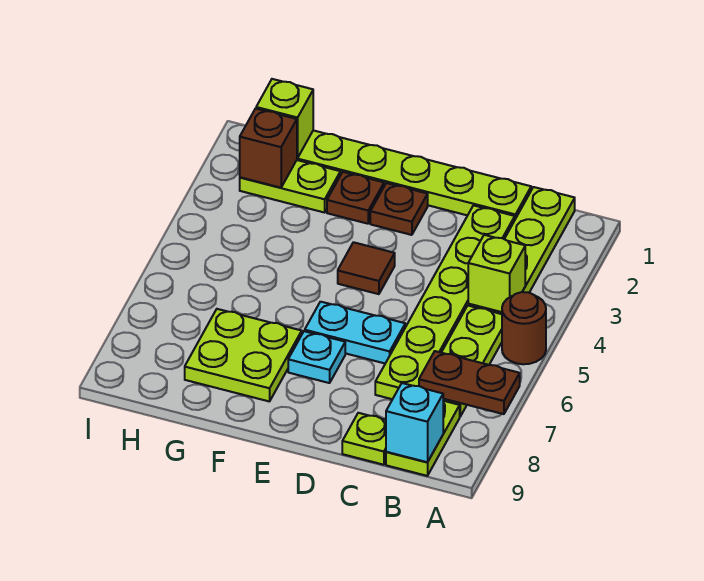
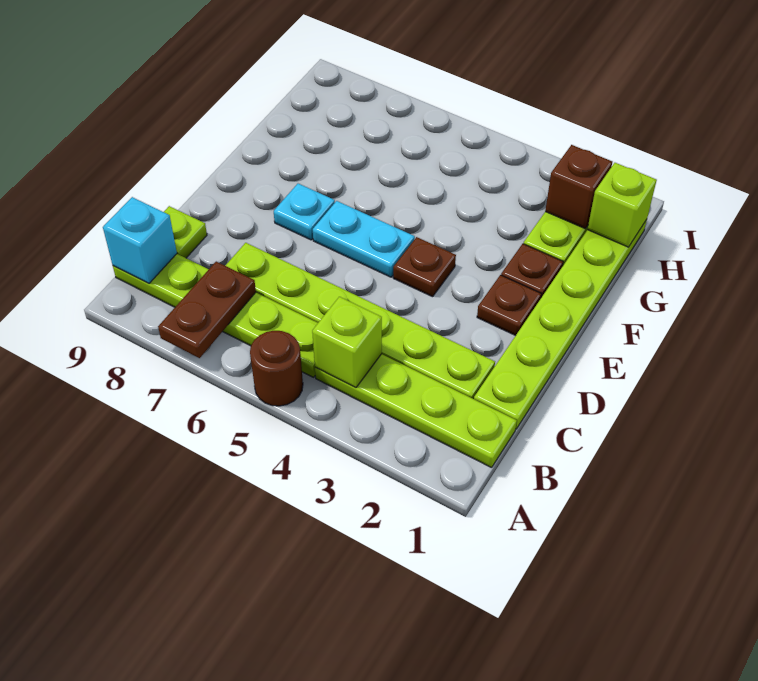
cyan 1x2 plate [305,302,405,363] -> cyan 1x2 plate turned to [313,201,415,277]
brown 1x1 tile [338,242,395,294] -> brown 1x1 plate [393,237,456,297]
lime 2x2 plate [185,309,302,402] -> none

